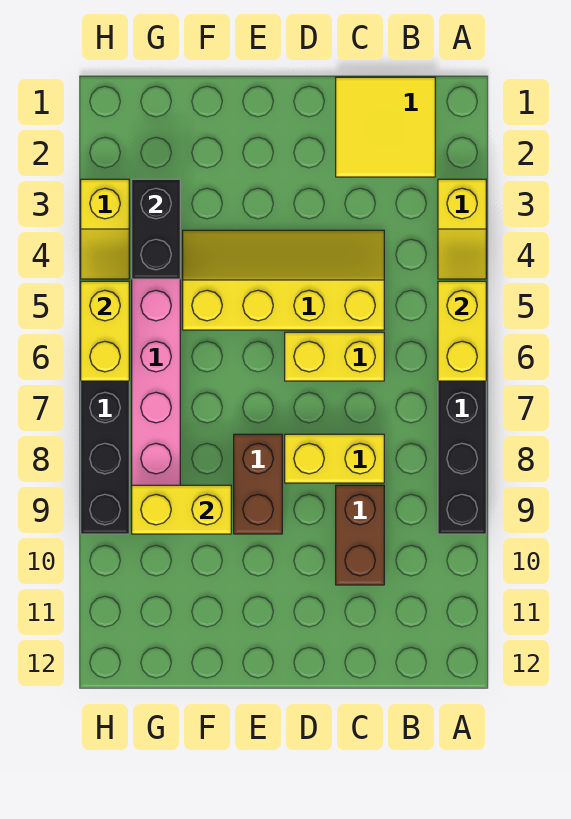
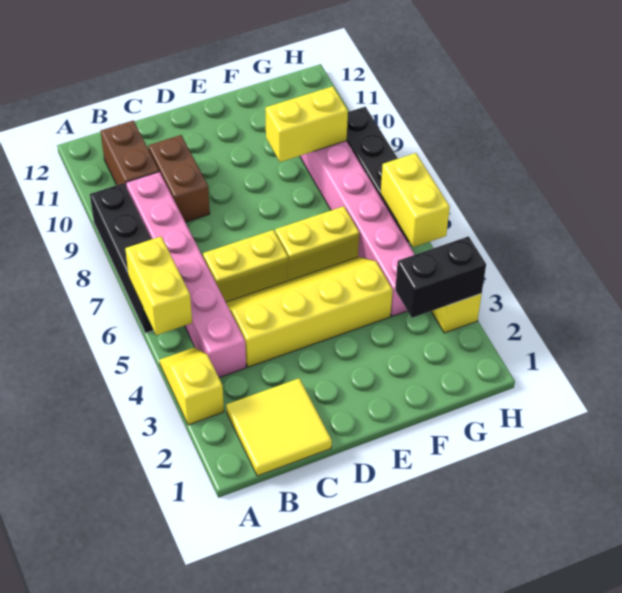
none -> pink 1x6 brick [126,172,246,377]
yellow 2x4 slope [183,230,384,330] -> yellow 2x4 slope turned to [226,257,393,367]
yellow 1x2 brick [285,434,384,483] -> yellow 1x2 brick moved to [275,206,359,281]
brown 1x2 brick [234,434,282,534] -> brown 1x2 brick moved to [101,121,159,186]
black 1x2 brick [132,179,180,279] -> black 1x2 brick turned to [395,236,486,318]

